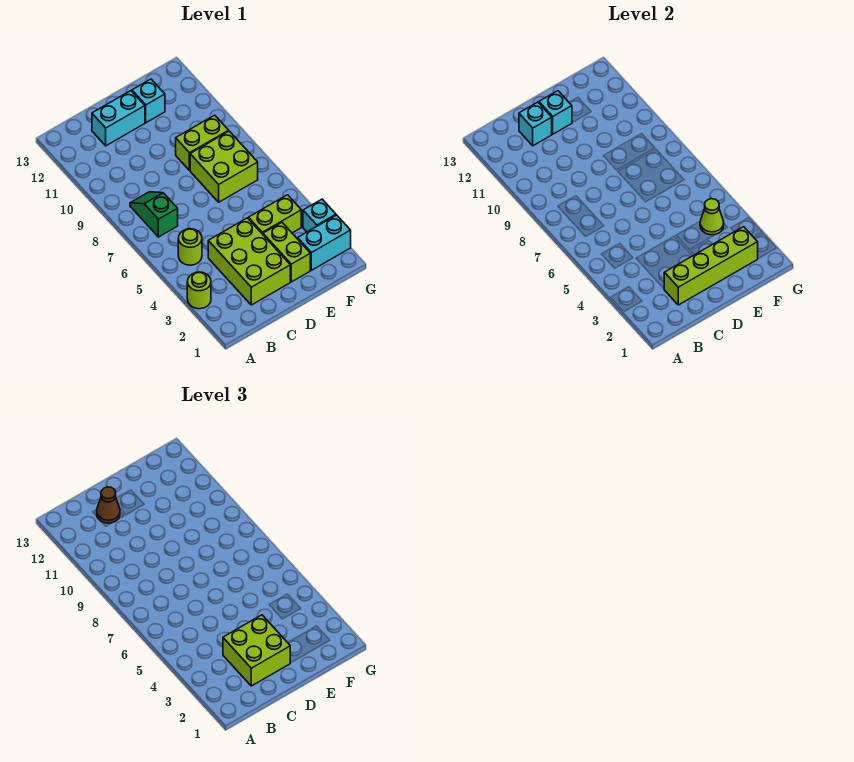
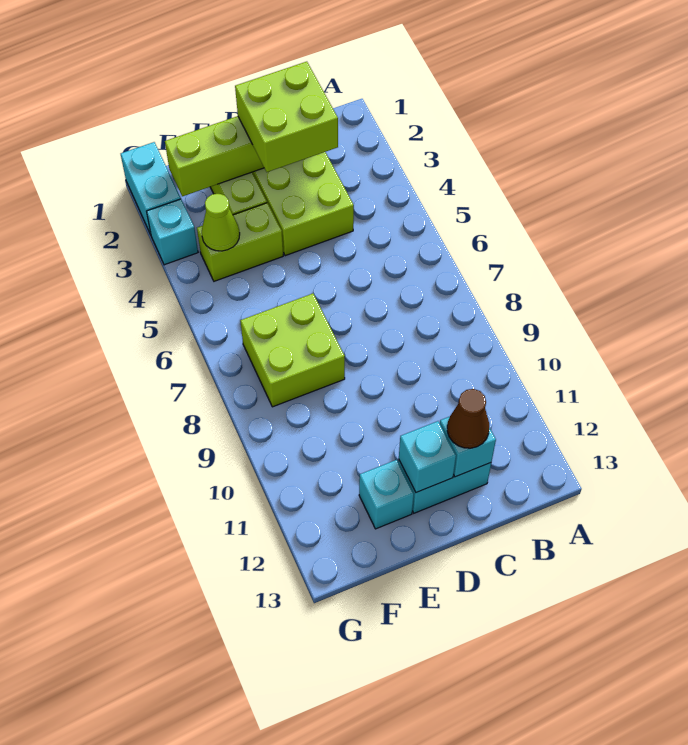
lime 1x1 round brick [187,272,211,309] -> none
lime 1x1 round brick [178,229,202,265] -> none
green 1x2 slope [130,192,178,237] -> none
lime 1x2 brick [176,115,229,170] -> none
cyan 1x2 brick [298,215,351,270] -> cyan 1x2 brick turned to [121,142,181,234]

